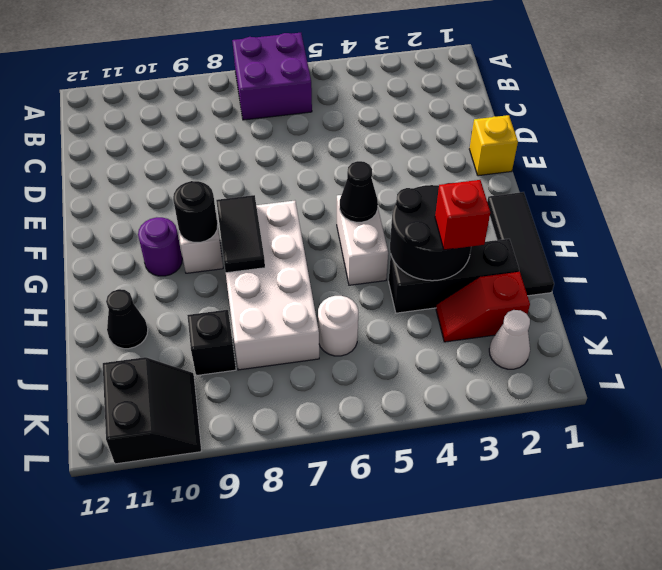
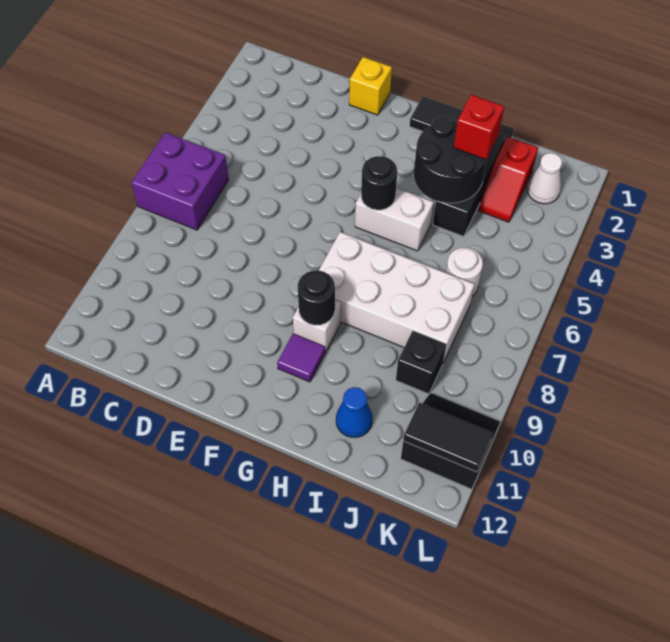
black 1x1 cone [340,161,378,222] -> black 1x1 round brick [361,156,397,210]
black 1x2 tile [216,195,265,273] -> black 1x2 tile moved to [403,403,493,472]
purple 1x1 round brick [138,217,182,276] -> purple 1x1 tile [277,333,325,382]
black 1x1 cone [106,289,148,349] -> blue 1x1 cone [336,387,373,437]

